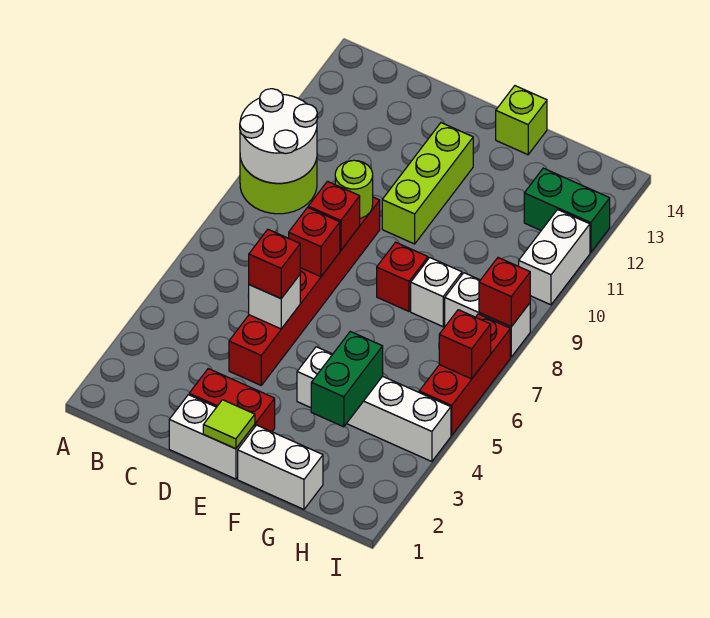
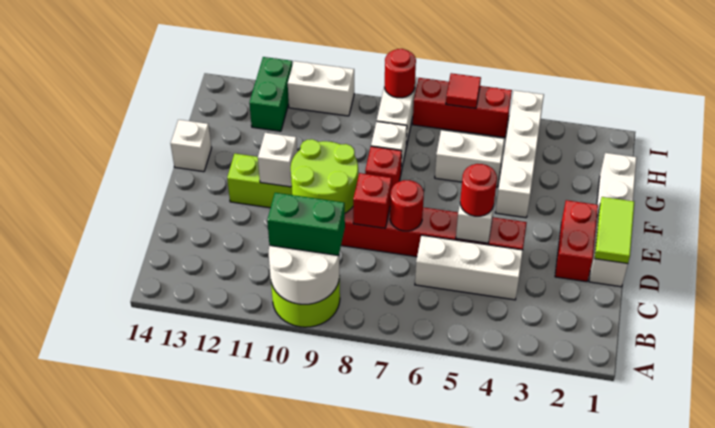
none -> white 1x3 brick [415,235,523,300]
red 1x1 brick [249,230,300,298] -> red 1x1 round brick [460,164,497,216]
red 1x1 brick [289,208,340,277] -> red 1x1 round brick [390,180,424,231]
lime 1x1 round brick [335,160,373,218] -> lime 2x2 round brick [291,139,358,213]
lime 1x1 tile [203,400,255,449] -> lime 1x2 tile [595,197,634,264]
none -> white 1x1 brick [258,133,297,187]
lime 1x1 brick [496,86,547,155] -> white 1x1 brick [170,120,212,172]
green 1x2 brick [311,332,383,427] -> green 1x2 brick moved to [267,193,345,256]
none -> white 1x2 brick [435,130,504,187]
red 1x1 brick [439,310,491,379] -> red 1x1 tile [446,73,481,108]
red 1x1 brick [479,258,530,327] -> red 1x1 round brick [385,49,416,98]

